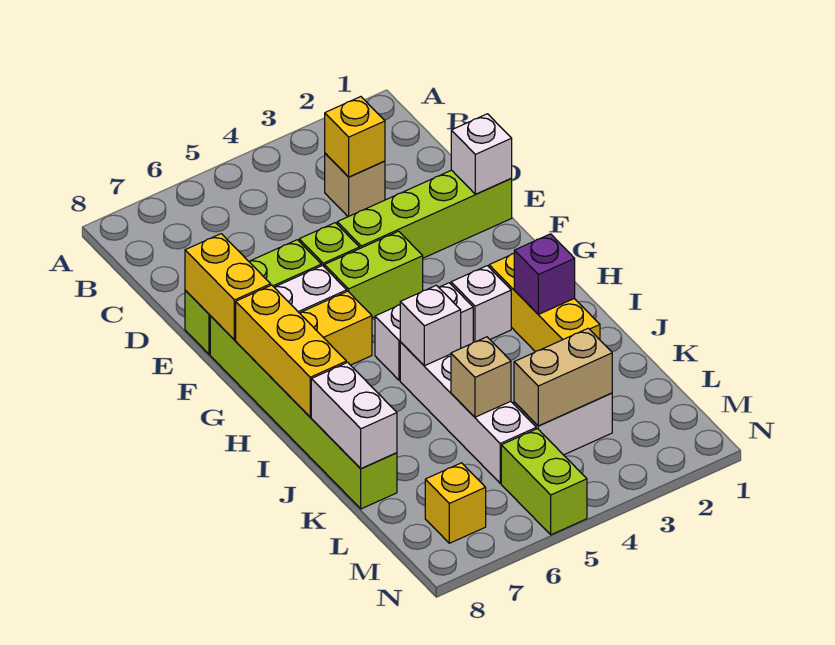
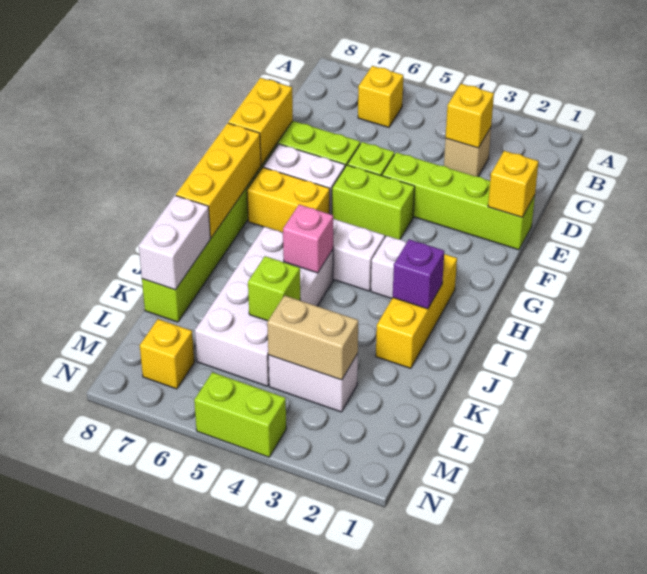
none -> yellow 1x1 brick [358,66,403,127]
white 1x1 brick [451,114,512,194] -> yellow 1x1 brick [488,151,539,217]
white 1x4 brick [400,342,536,483] -> white 2x4 brick [195,227,333,386]
white 1x1 brick [400,285,461,366] -> pink 1x1 brick [283,204,333,273]
tan 1x1 brick [451,337,511,417] -> lime 1x1 brick [248,256,300,321]
lime 1x2 brick [501,429,587,535] -> lime 1x2 brick turned to [194,372,286,457]

